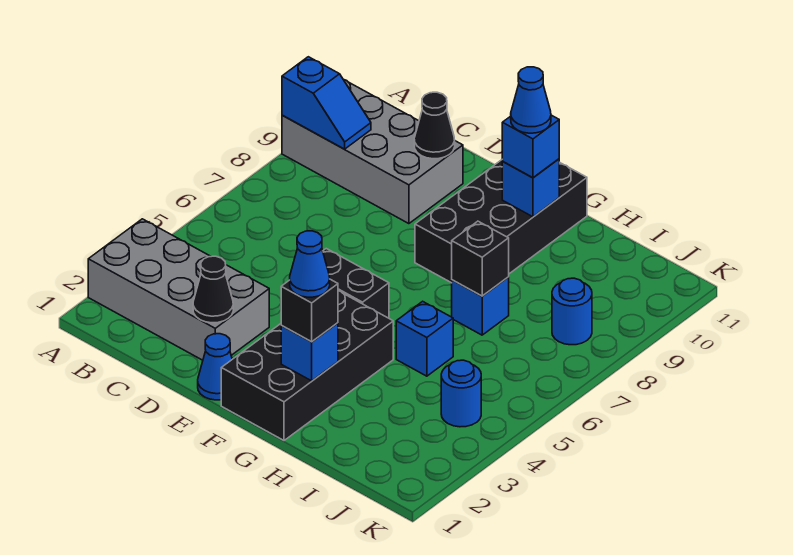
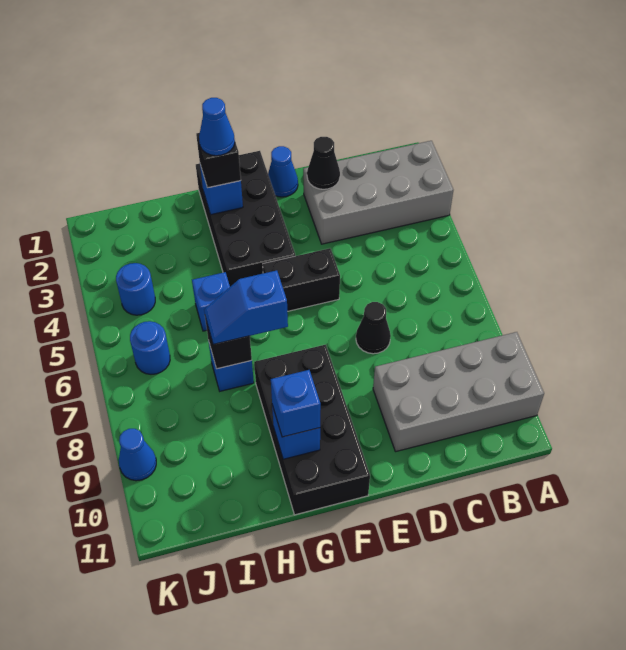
blue 1x2 slope [282,57,371,149] -> blue 1x2 slope moved to [204,270,288,344]
black 1x1 cone [414,92,455,159] -> black 1x1 cone moved to [356,302,391,354]
blue 1x1 cone [511,67,551,133] -> blue 1x1 cone moved to [119,429,156,481]
blue 1x1 round brick [552,278,592,345] -> blue 1x1 round brick moved to [130,321,170,374]

